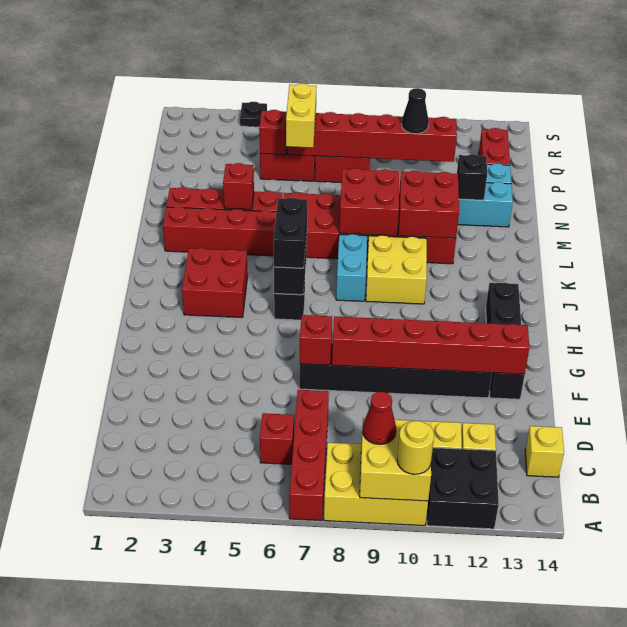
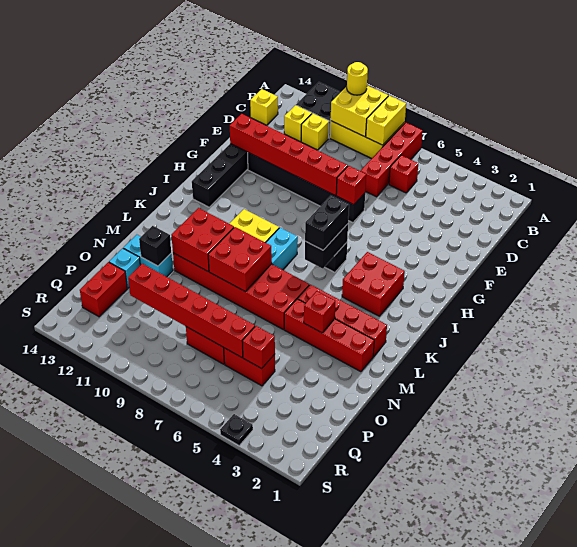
red 1x1 cone [363,392,396,444] -> none
yellow 1x2 brick [286,83,317,148] -> yellow 1x2 brick moved to [366,96,406,145]
black 1x1 cone [401,88,429,134] -> none

